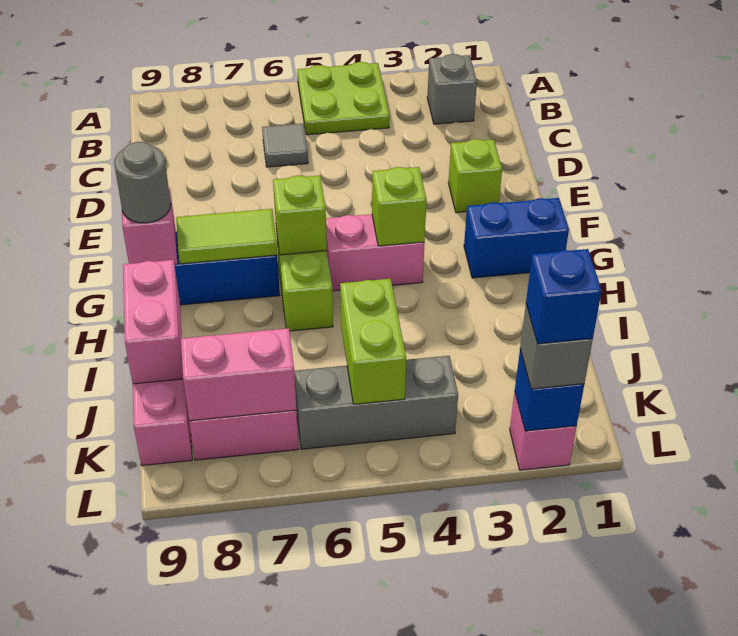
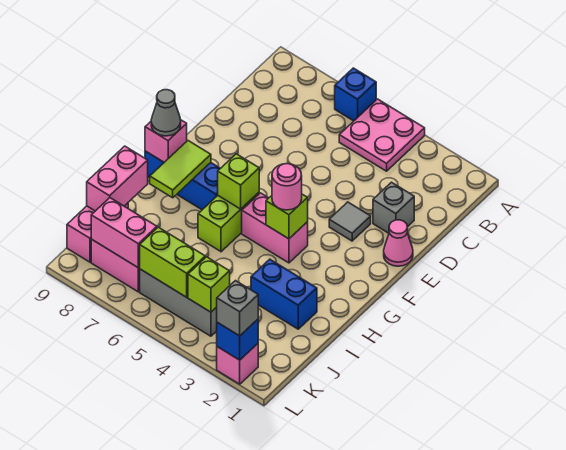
lime 2x2 plate [297,62,390,135] -> pink 2x2 plate [339,99,425,171]
grey 1x1 brick [427,54,477,124] -> grey 1x1 brick moved to [373,182,414,233]
grey 1x1 tile [262,123,308,167] -> grey 1x1 tile moved to [329,202,371,241]
none -> pink 1x1 cone [384,220,413,266]
lime 1x1 brick [448,139,502,213] -> lime 1x1 brick moved to [188,257,230,312]
blue 1x2 brick [464,198,569,278] -> blue 1x2 brick moved to [251,259,317,329]
none -> pink 1x1 round brick [272,164,302,210]
lime 1x2 tile [176,209,277,264] -> lime 1x2 tile turned to [150,141,211,198]
grey 1x1 round brick [114,142,171,223] -> grey 1x1 cone [151,90,181,136]
lime 1x2 brick [340,279,406,404] -> lime 1x2 brick turned to [140,227,205,297]
blue 1x1 brick [526,249,602,344] -> blue 1x1 brick moved to [335,68,376,121]

